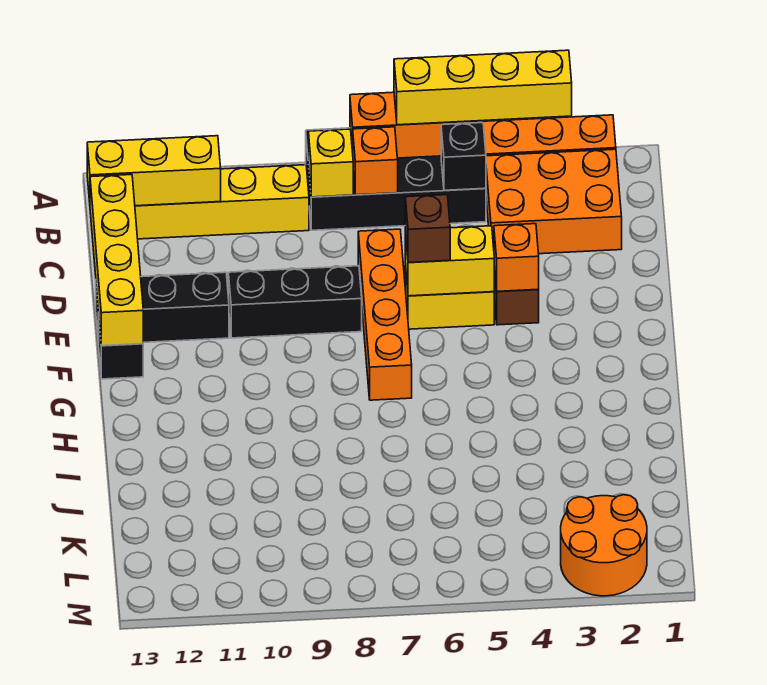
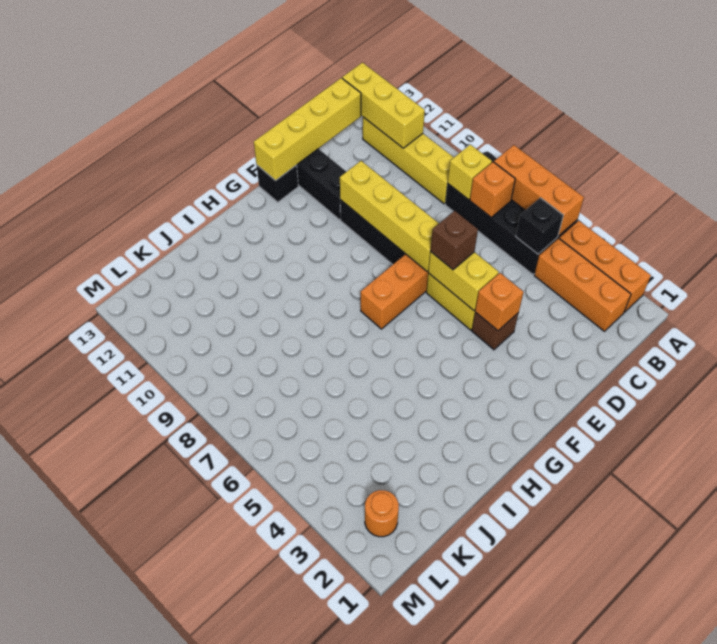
yellow 1x4 brick [394,50,572,125] -> yellow 1x4 brick moved to [340,161,439,272]
orange 2x3 brick [486,149,622,254] -> orange 1x3 brick [534,238,631,331]
orange 2x2 round brick [561,495,647,596] -> orange 1x1 round brick [365,490,399,537]

